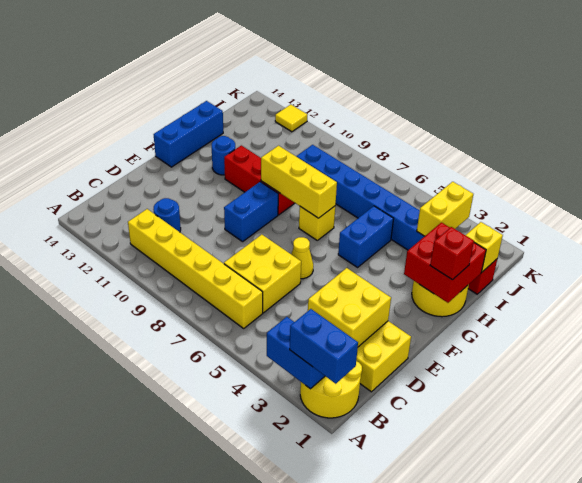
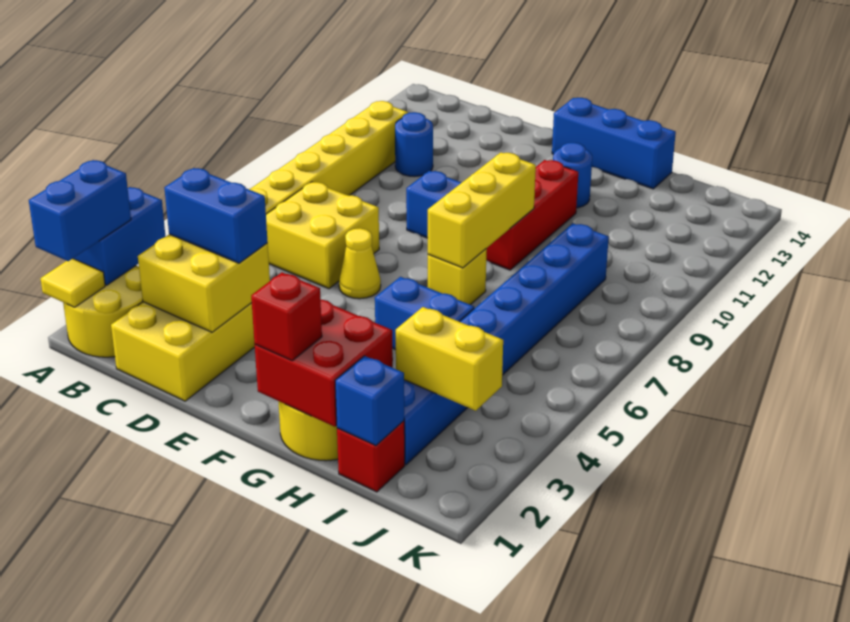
none -> blue 1x2 brick [164,168,268,263]
yellow 1x1 brick [466,222,503,272] -> blue 1x1 brick [335,356,404,446]
yellow 1x1 tile [275,105,307,132] -> yellow 1x1 tile moved to [40,259,105,307]

